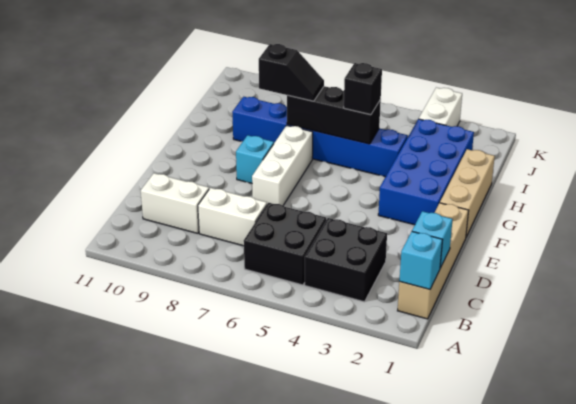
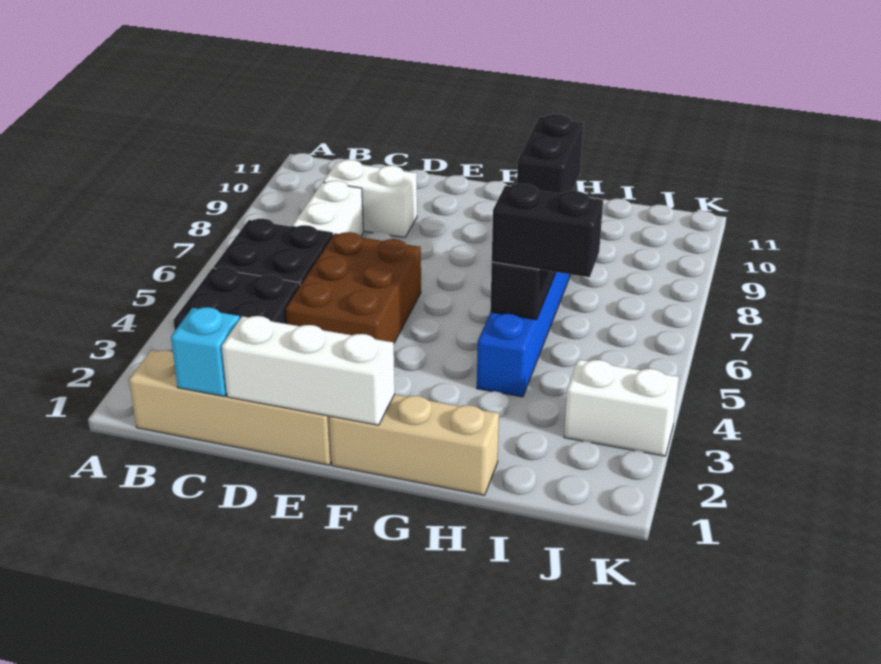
cyan 1x1 brick [399,232,442,289] -> none
white 1x2 brick [141,173,209,233] -> white 1x2 brick turned to [323,160,417,238]
none -> brown 2x3 brick [286,232,421,343]
white 1x3 brick [252,125,313,205] -> white 1x3 brick moved to [222,316,395,425]
blue 2x4 brick [378,119,474,225] -> none
cyan 1x1 brick [236,135,274,183] -> none
black 1x1 brick [344,63,382,115] -> black 1x2 brick [492,184,603,277]
black 1x2 slope [259,44,324,101] -> black 1x2 brick [517,114,584,194]

